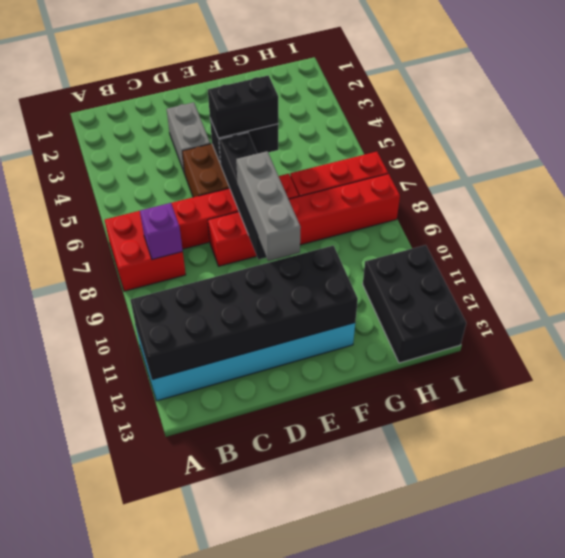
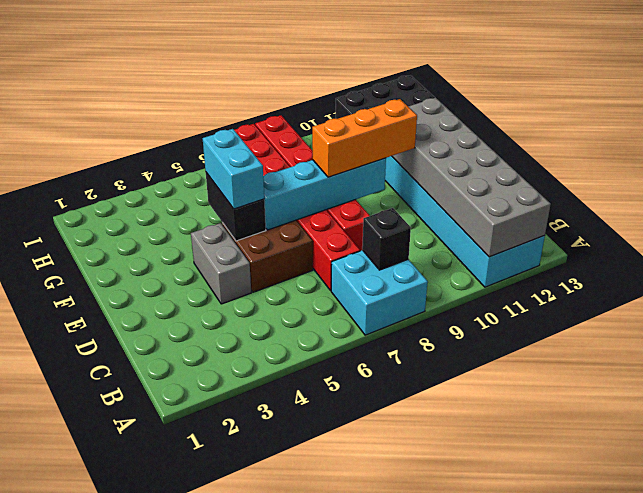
red 2x2 brick [105,211,186,291] -> cyan 2x2 brick [331,250,428,335]
black 2x6 brick [131,246,358,380] -> grey 2x6 brick [392,98,551,257]
purple 1x1 brick [140,203,183,259] -> black 1x1 brick [362,208,411,270]
grey 1x2 brick [167,102,210,173] -> grey 1x2 brick turned to [191,223,251,304]
black 1x2 brick [208,76,278,138] -> cyan 1x2 brick [203,129,264,209]
black 1x4 brick [219,133,266,260] -> cyan 1x4 brick [263,158,386,230]
grey 1x3 brick [236,151,301,261] -> orange 1x3 brick [312,99,417,177]

